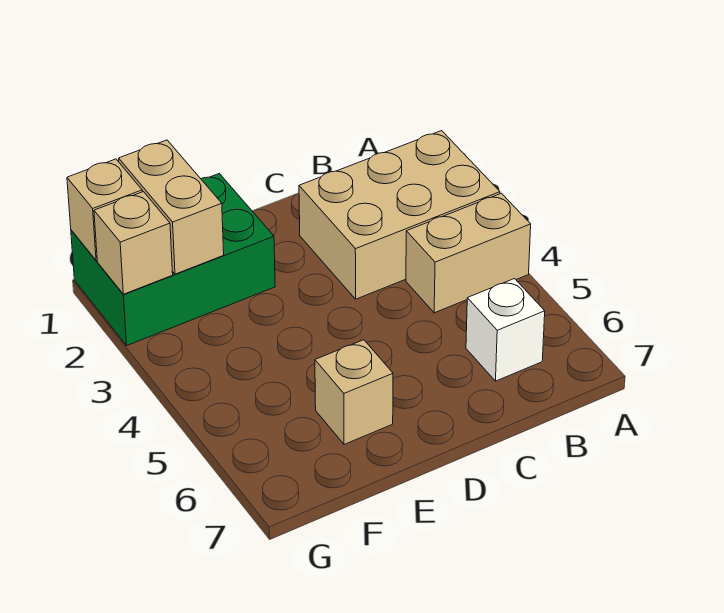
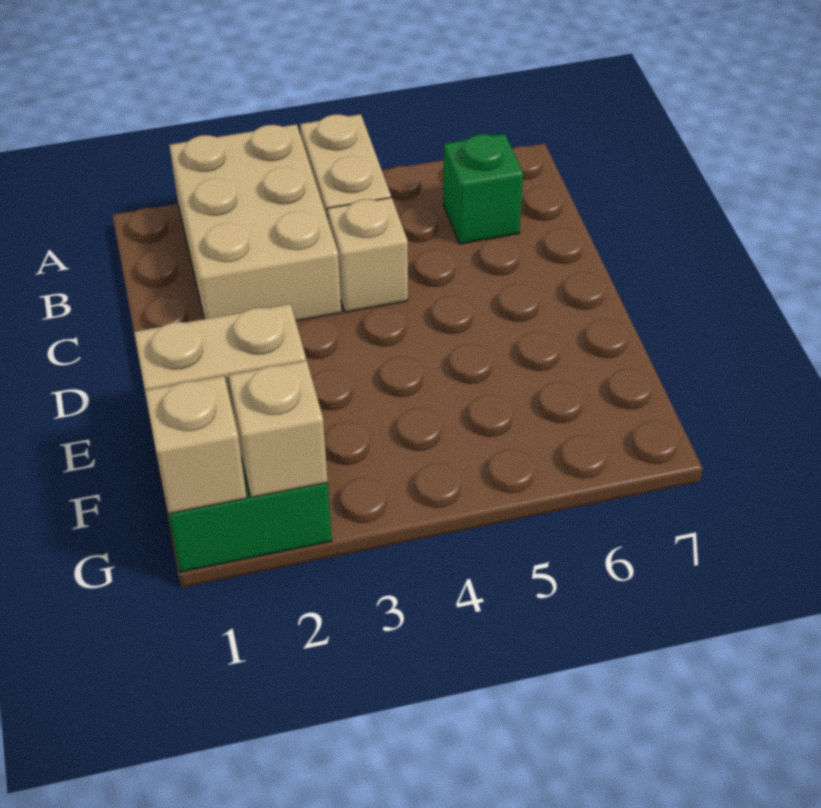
white 1x1 brick [466,279,545,381] -> green 1x1 brick [443,134,523,244]
tan 1x1 brick [315,340,393,444] -> tan 1x1 brick moved to [327,198,408,312]

